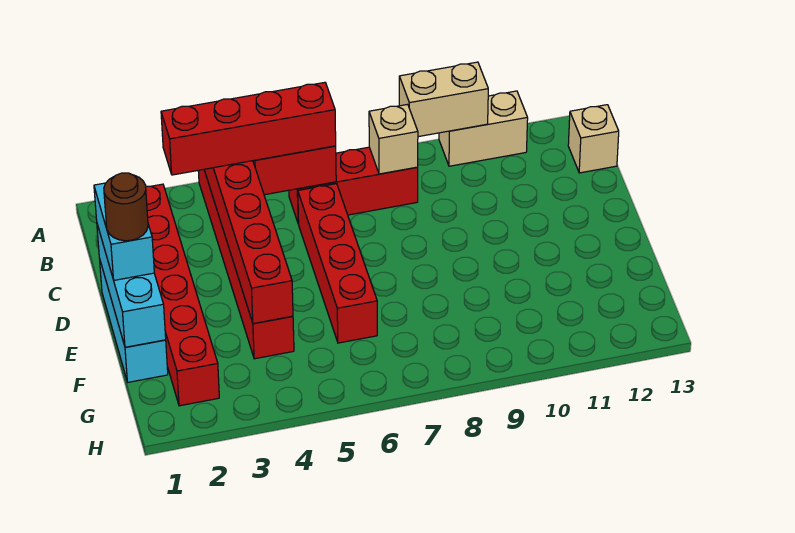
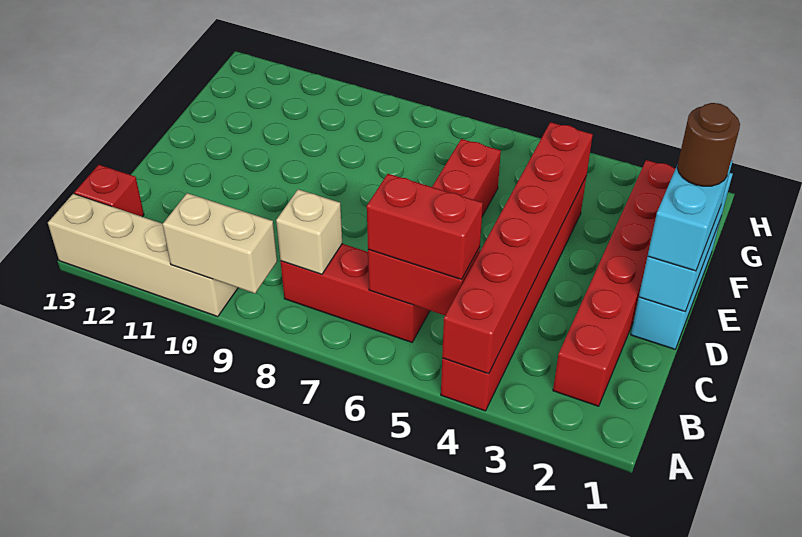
tan 1x2 brick [439,91,528,166] -> tan 1x4 brick [48,194,238,317]
red 1x4 brick [161,82,336,175] -> red 1x2 brick [367,174,483,280]
tan 1x1 brick [568,105,619,173] -> red 1x1 brick [74,165,144,217]

